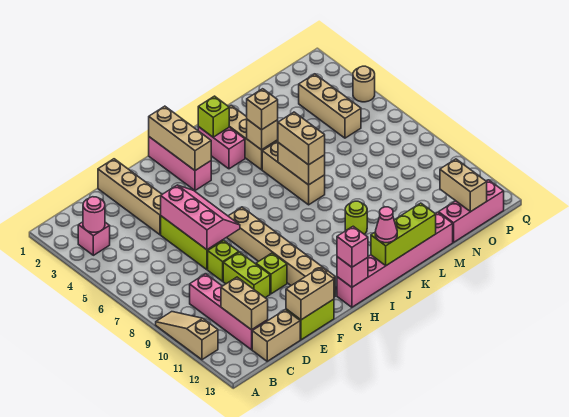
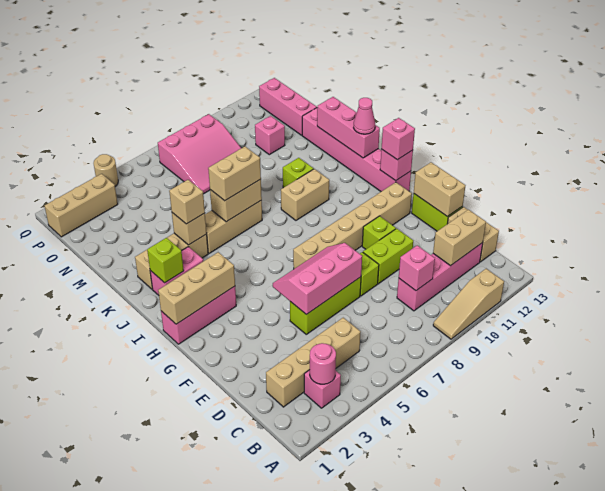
none -> pink 1x1 brick [399,245,435,291]
tan 1x4 brick [98,159,162,235] -> tan 1x4 brick moved to [266,318,360,407]
lime 1x3 brick [371,203,436,265] -> pink 1x3 brick [317,97,380,158]
lime 1x1 round brick [345,201,367,234] -> lime 1x1 brick [283,158,314,188]
none -> pink 3x3 slope [158,114,241,194]
none -> pink 1x1 brick [255,116,285,155]
tan 1x3 brick [299,74,361,138] -> tan 1x3 brick moved to [44,174,118,237]
tan 1x2 brick [440,159,487,212] -> tan 1x2 brick moved to [281,169,329,220]

